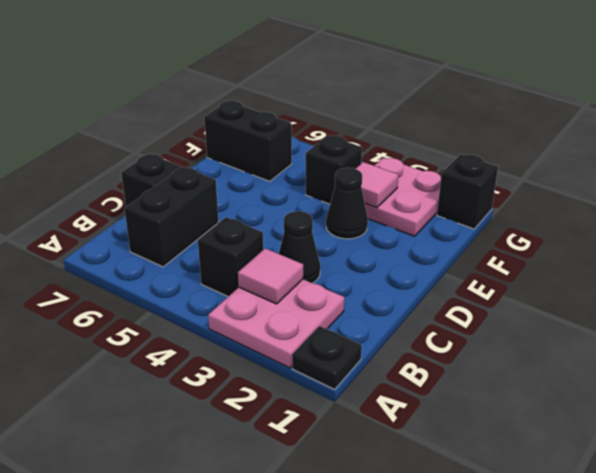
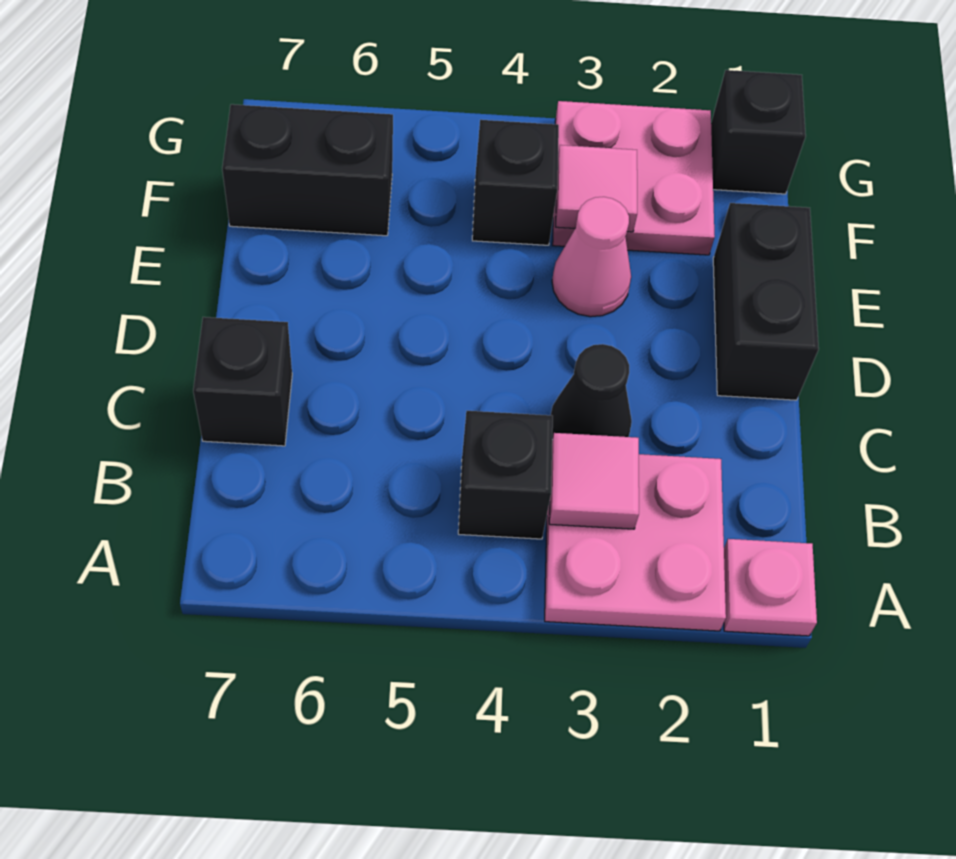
black 1x1 plate [292,326,362,389] -> pink 1x1 plate [724,539,817,636]
black 1x2 brick [124,167,219,267] -> black 1x2 brick moved to [713,203,819,400]
black 1x1 cone [326,168,368,239] -> pink 1x1 cone [552,197,631,317]

